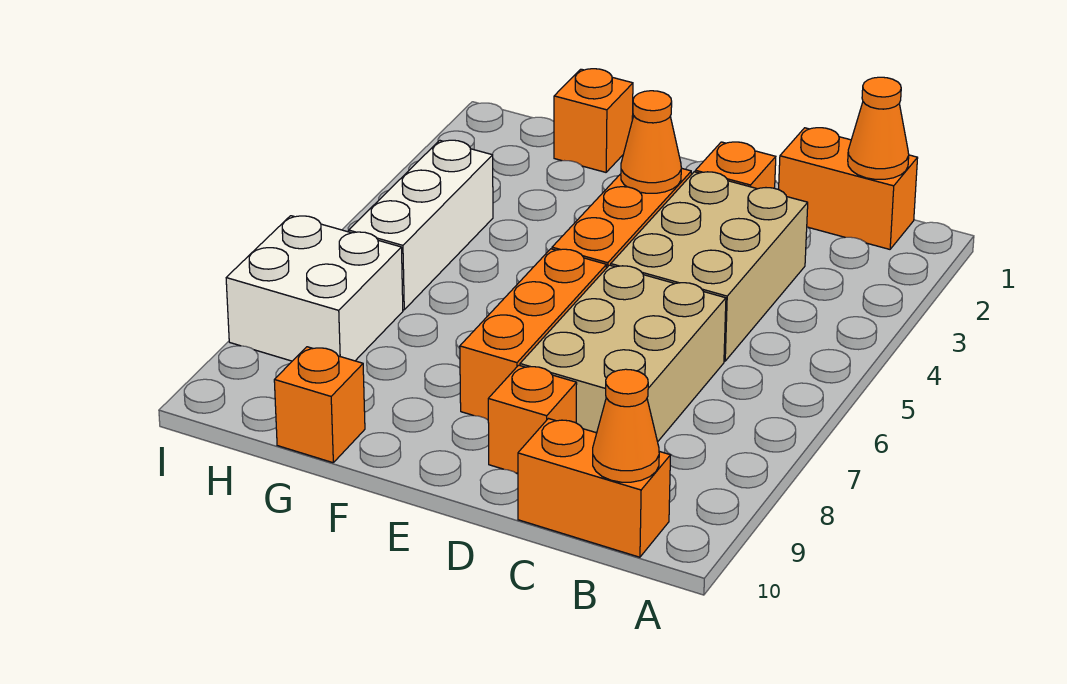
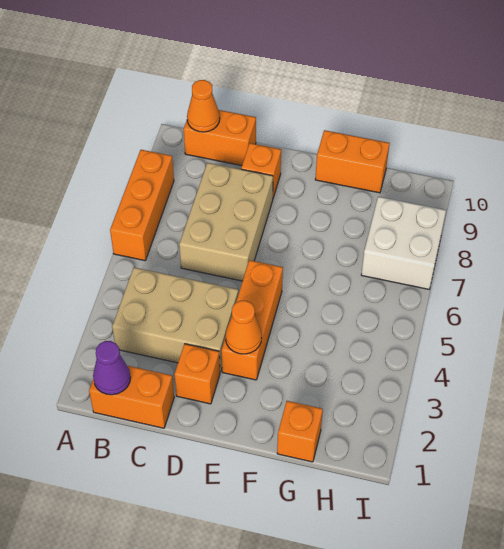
orange 1x1 cone [848,77,909,179] -> purple 1x1 cone [93,341,131,395]
tan 2x3 brick [611,172,808,361] -> tan 2x3 brick turned to [112,268,238,372]
orange 1x3 brick [460,249,606,420] -> orange 1x3 brick moved to [110,150,174,261]
orange 1x1 brick [274,347,365,463] -> orange 1x2 brick [315,130,390,193]
white 1x3 brick [349,140,493,310] -> none

